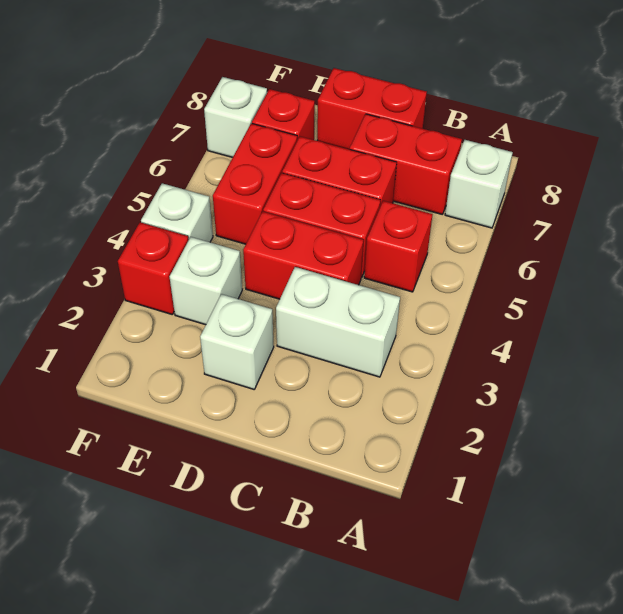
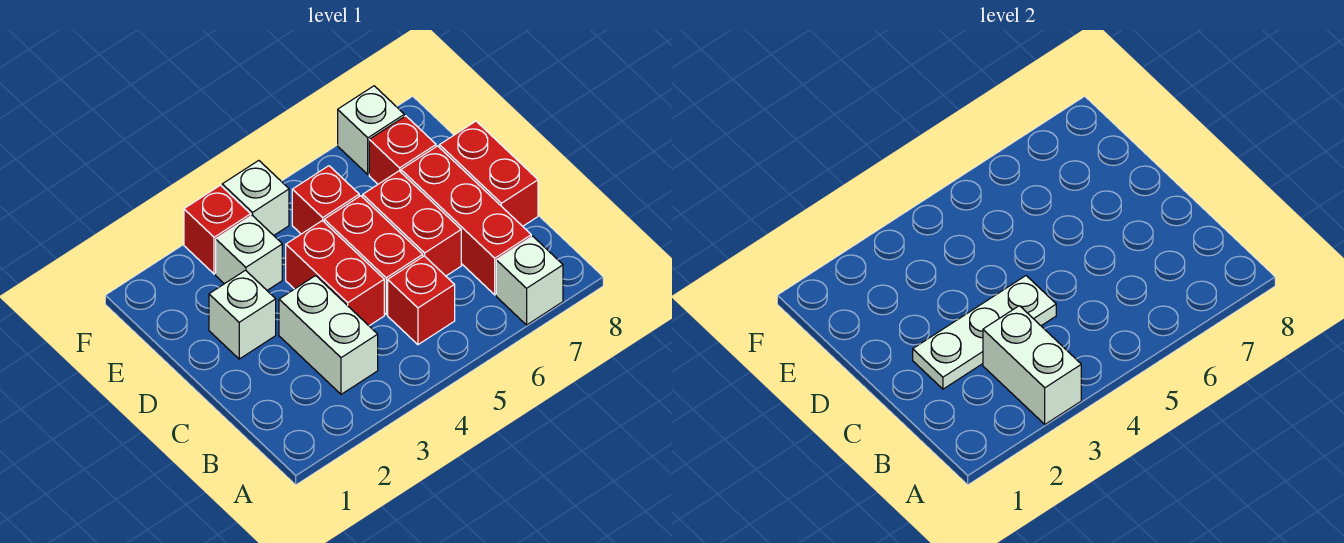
none -> white 1x2 brick [983,306,1081,424]
red 1x2 brick [350,114,462,214] -> red 1x3 brick [401,146,531,295]
none -> white 1x3 plate [913,276,1056,389]
red 1x2 brick [213,123,297,244] -> red 1x1 brick [292,166,359,234]

